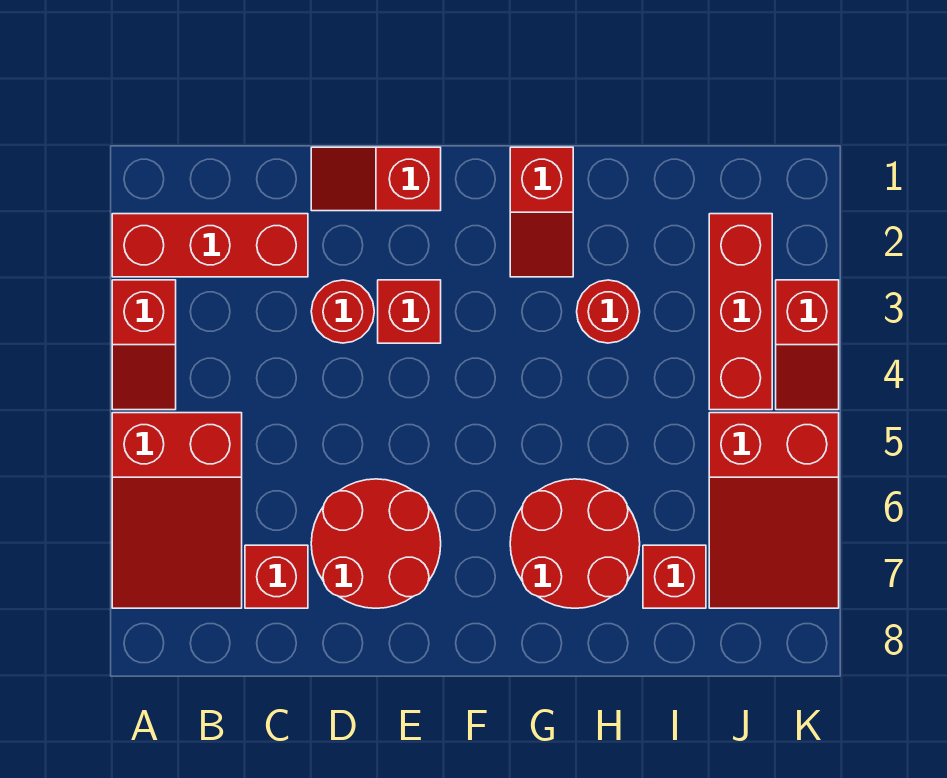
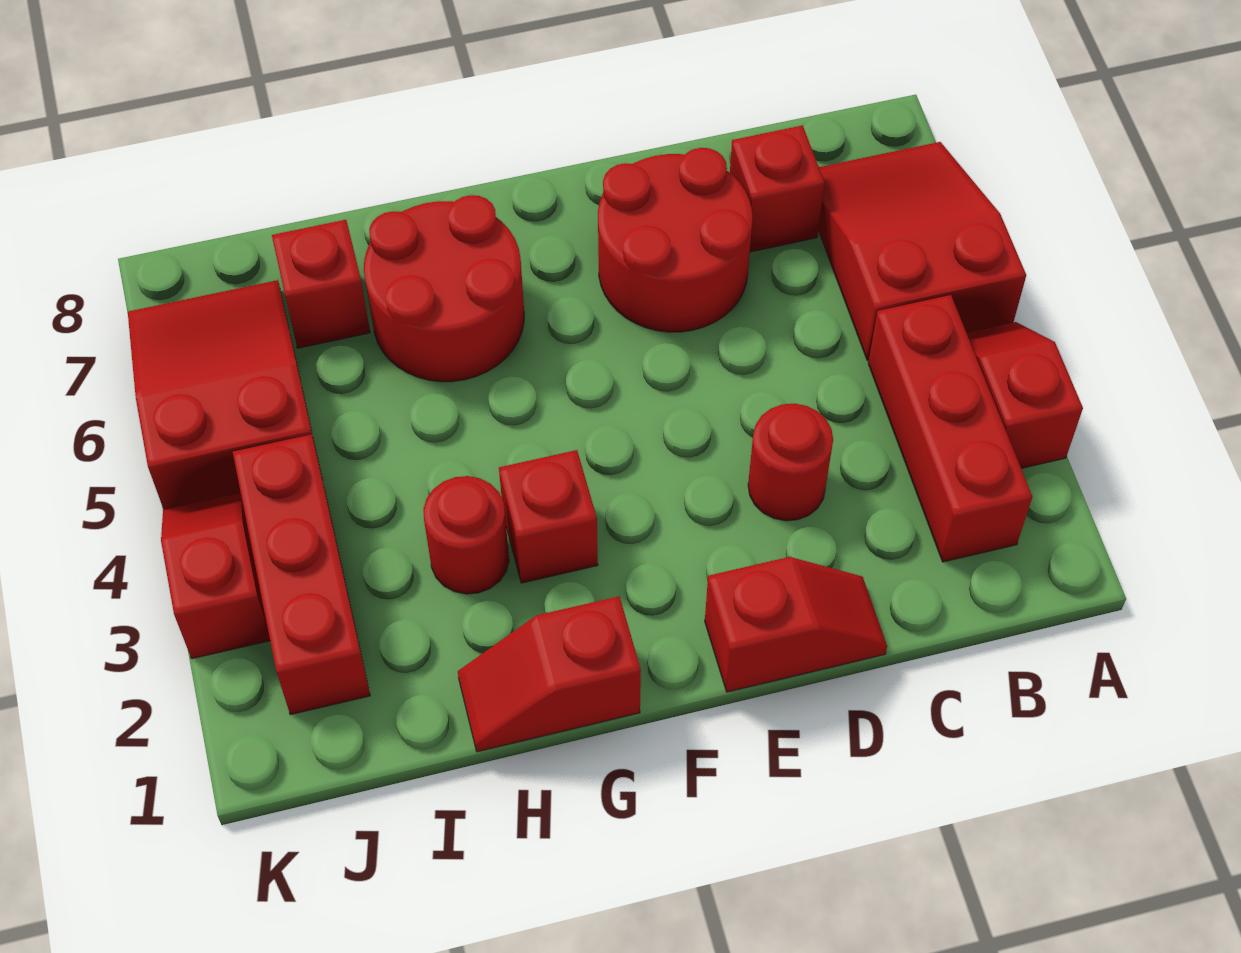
red 1x3 brick [112,214,308,277] -> red 1x3 brick turned to [868,295,1032,562]
red 1x1 brick [378,280,441,343] -> red 1x1 brick moved to [499,450,598,583]
red 1x2 slope [510,147,573,277] -> red 1x2 slope turned to [458,596,641,752]

